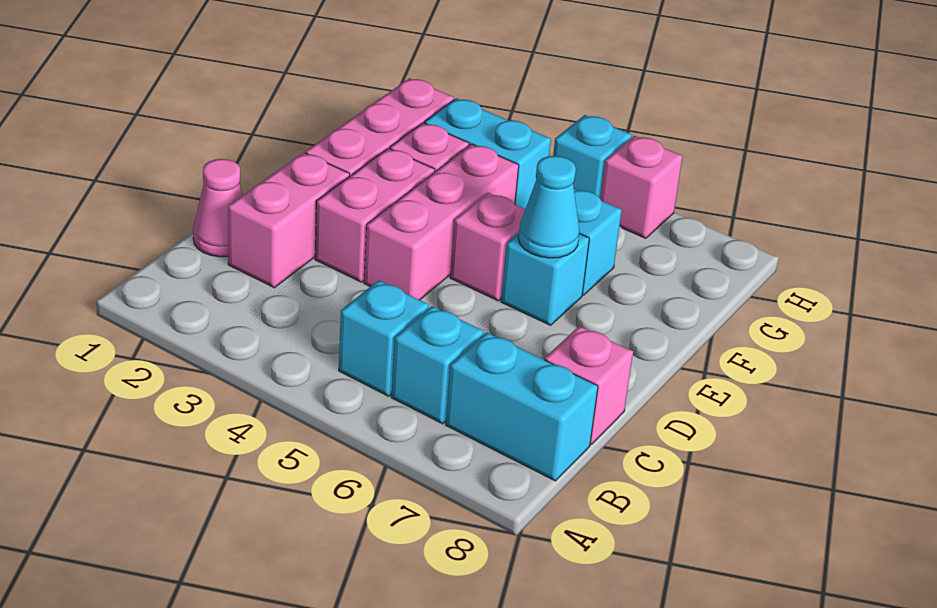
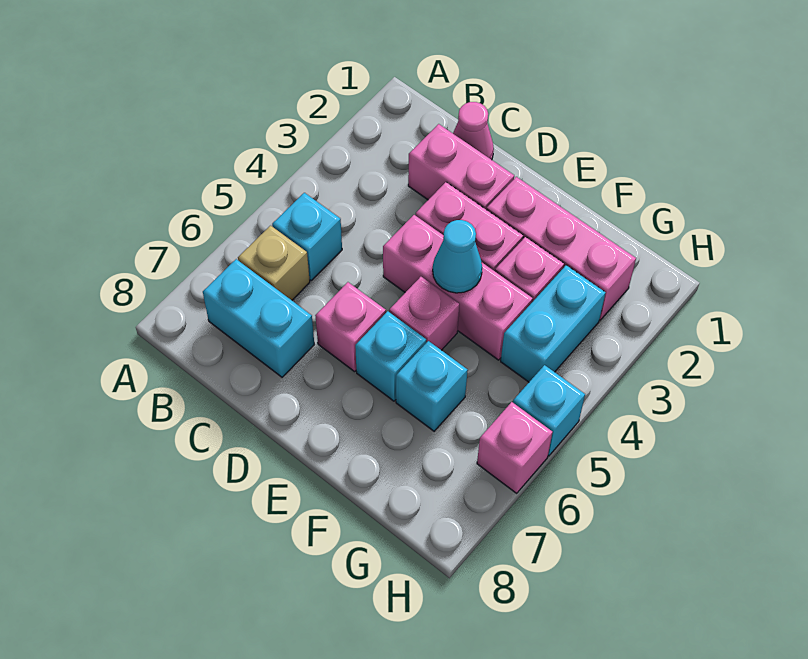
cyan 1x1 brick [391,306,484,424] -> tan 1x1 brick [238,226,310,300]
cyan 1x2 brick [446,332,598,481] -> cyan 1x2 brick turned to [203,259,314,377]
pink 1x1 brick [545,326,633,445] -> pink 1x1 brick moved to [315,282,386,372]
cyan 1x1 cone [518,156,579,258] -> cyan 1x1 cone moved to [433,220,482,293]

